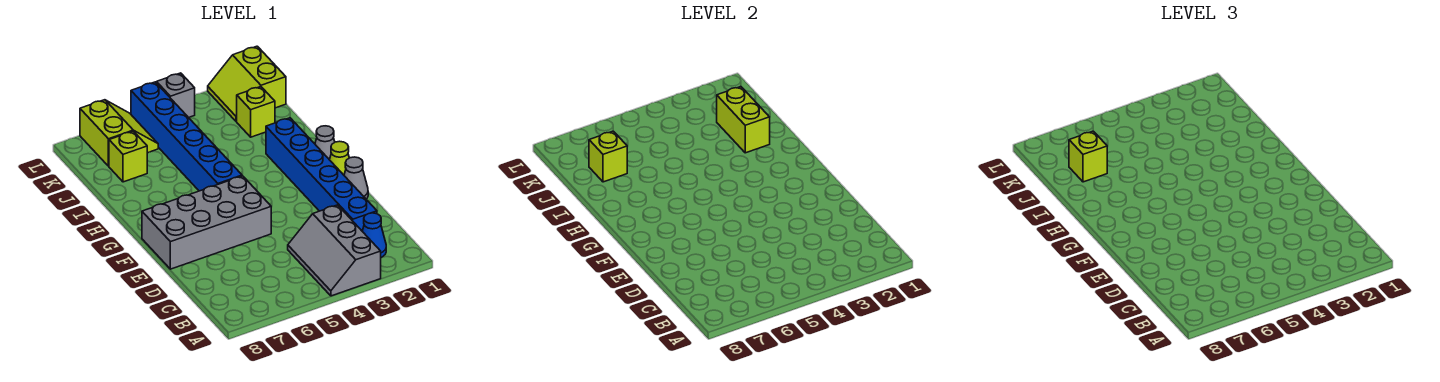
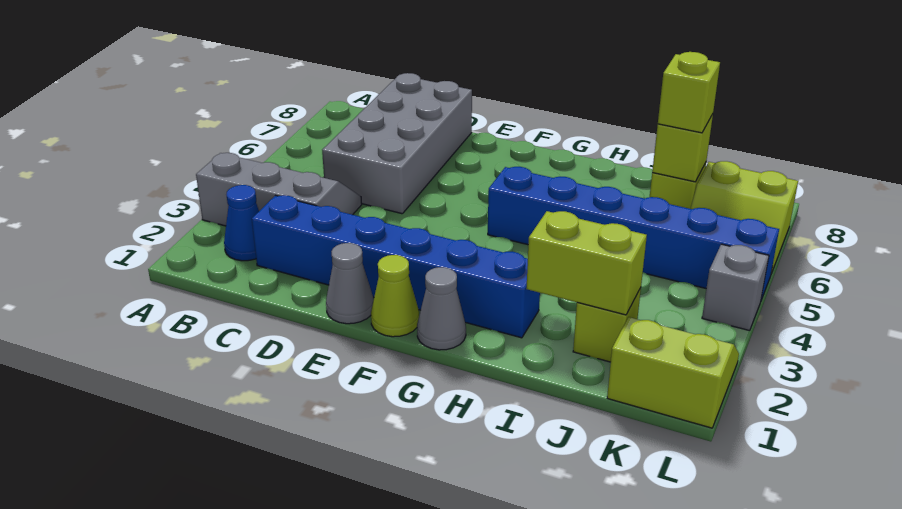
grey 2x4 brick [142,176,271,269] -> grey 2x4 brick moved to [322,73,472,214]

